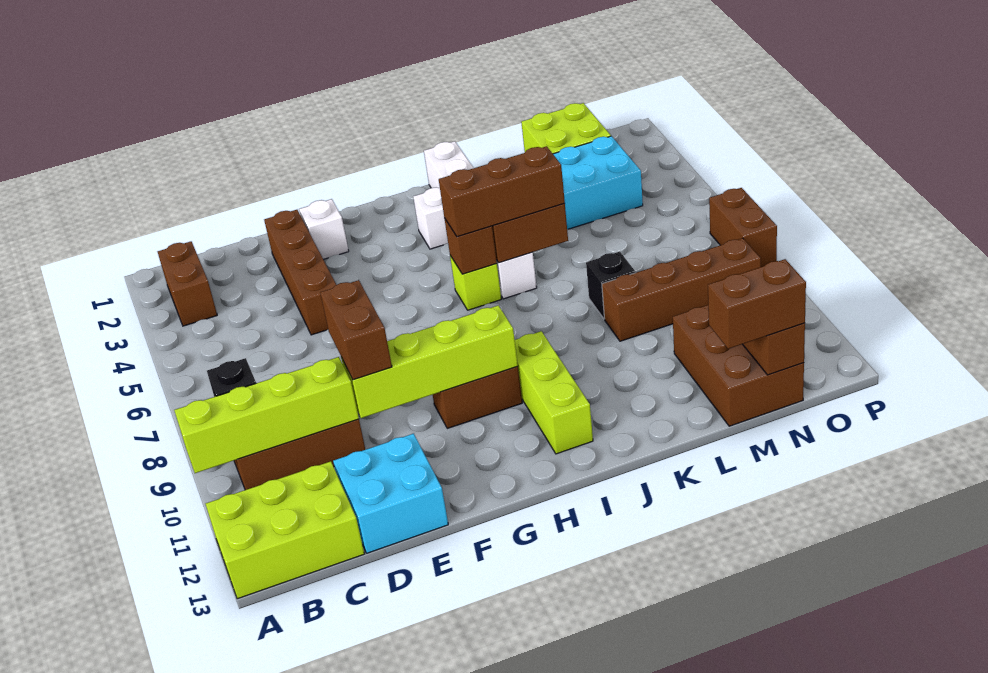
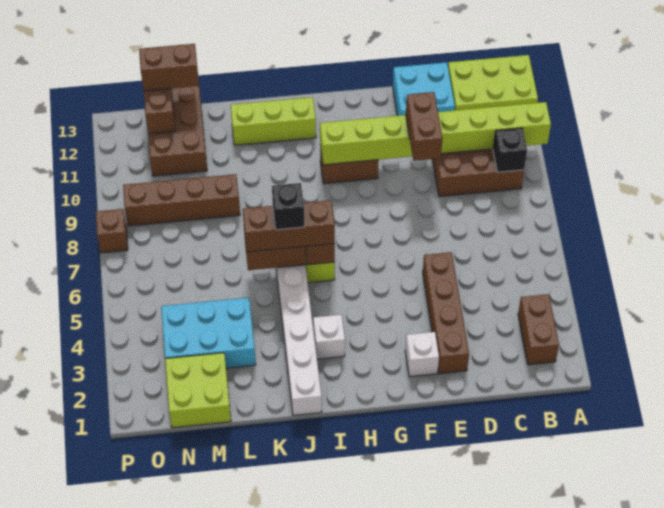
lime 1x3 brick [515,331,593,454] -> lime 1x3 brick turned to [231,97,316,145]
black 1x1 brick [586,252,636,319] -> black 1x1 brick moved to [272,183,304,230]
brown 1x2 brick [709,188,777,267] -> brown 1x1 brick [96,209,128,253]

